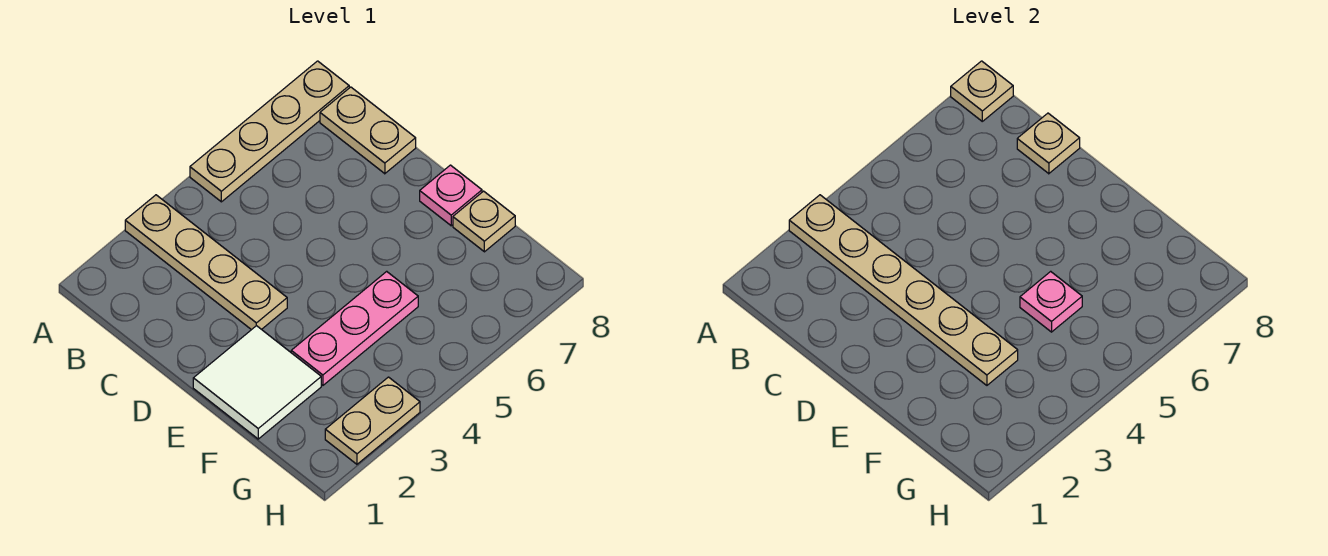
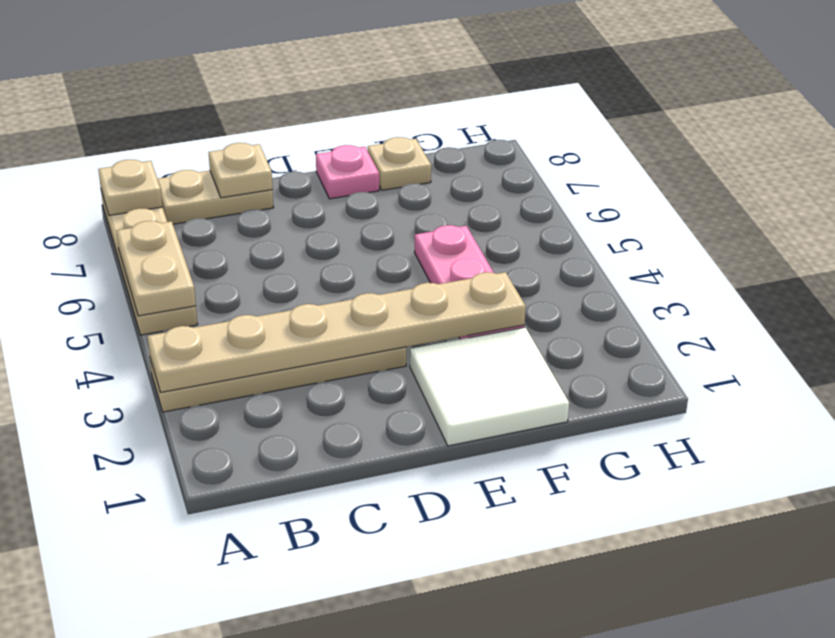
pink 1x1 plate [1020,271,1082,332] -> none
tan 1x2 plate [325,377,420,464] -> tan 1x2 plate moved to [117,221,196,316]

